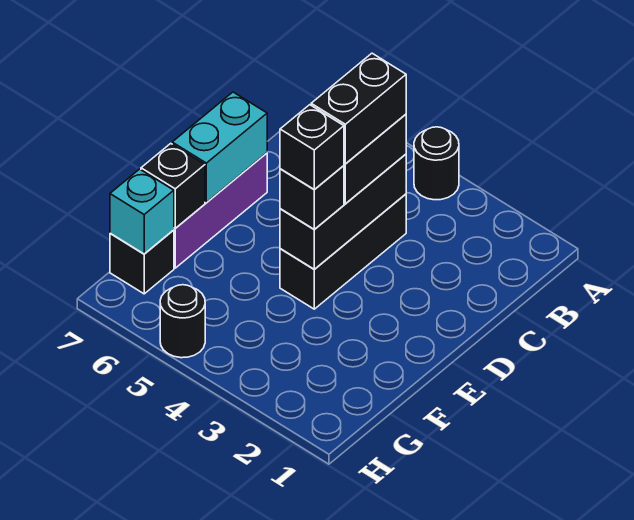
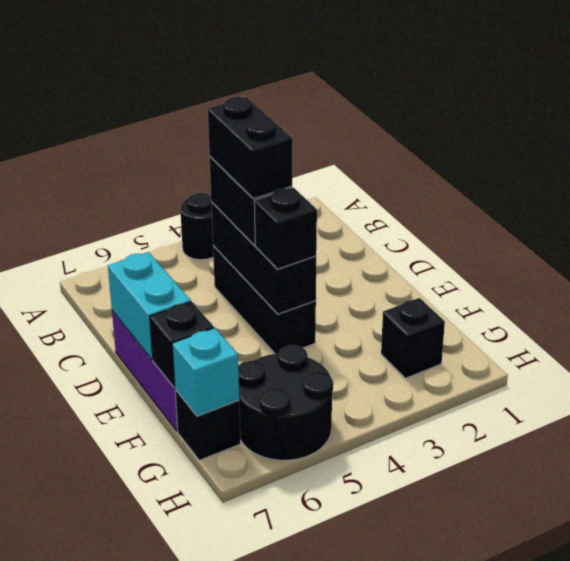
black 1x1 brick [280,105,344,190] -> black 1x1 brick moved to [381,298,445,378]
black 1x1 round brick [160,285,205,358] -> black 2x2 round brick [238,345,333,460]

